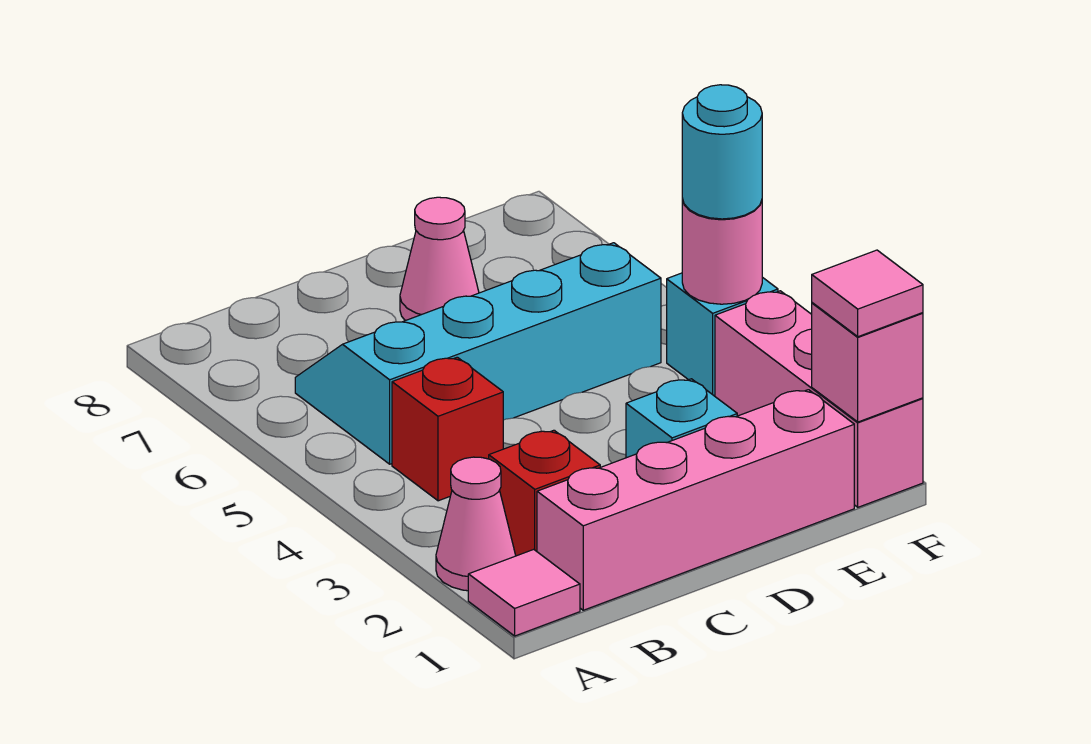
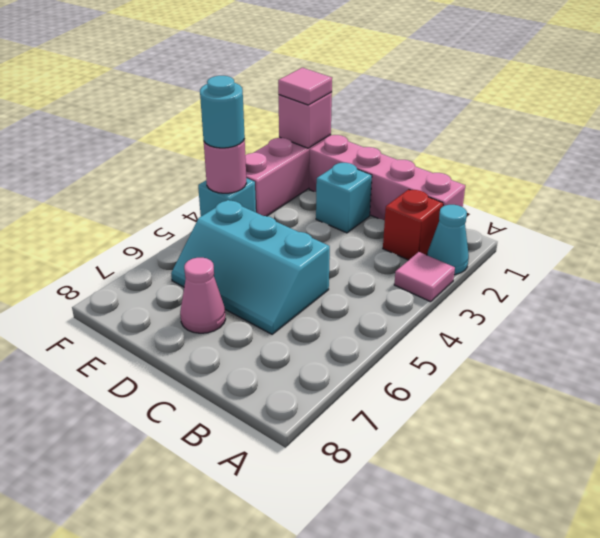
pink 1x1 tile [468,549,580,636] -> pink 1x1 tile moved to [394,252,455,302]
pink 1x1 cone [436,457,516,591] -> cyan 1x1 cone [427,205,469,275]
red 1x1 brick [392,357,503,501] -> none
cyan 2x4 slope [295,243,661,464] -> cyan 2x3 slope [171,200,330,334]

